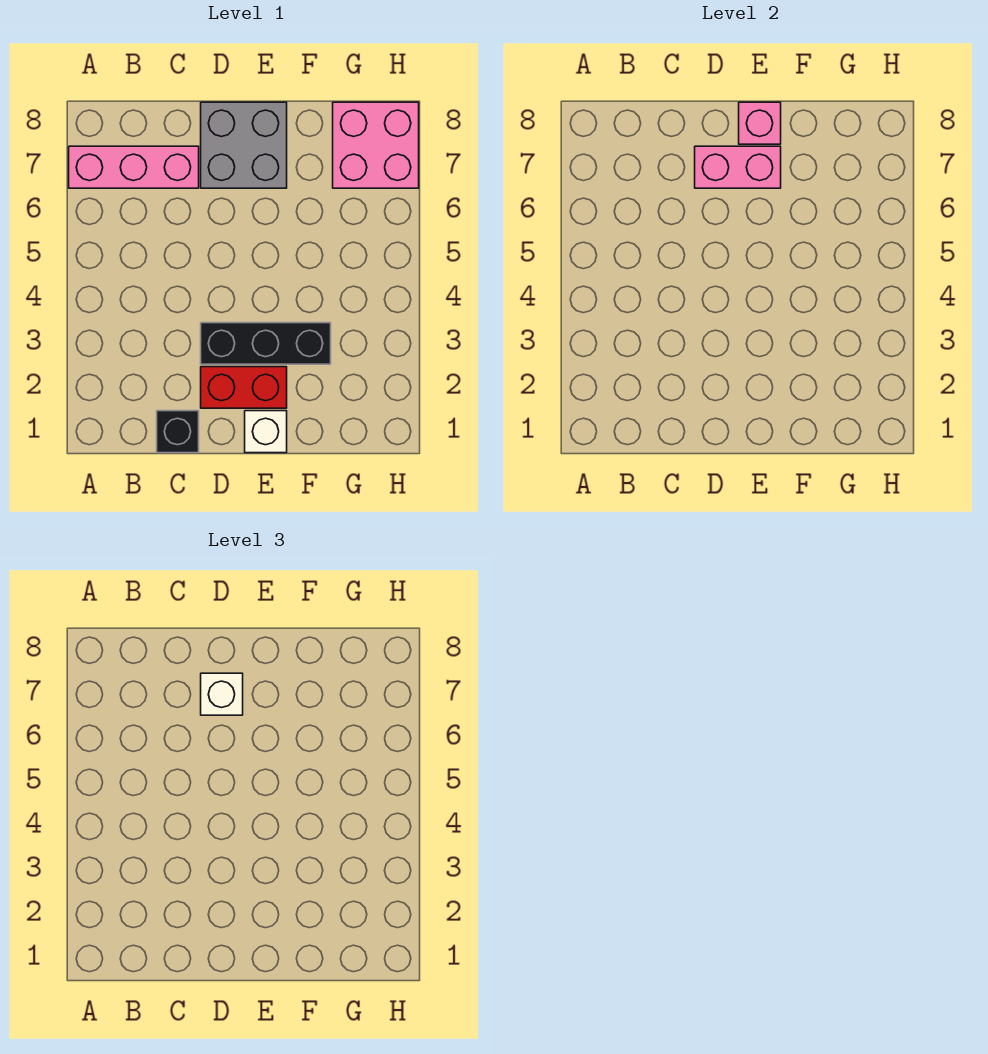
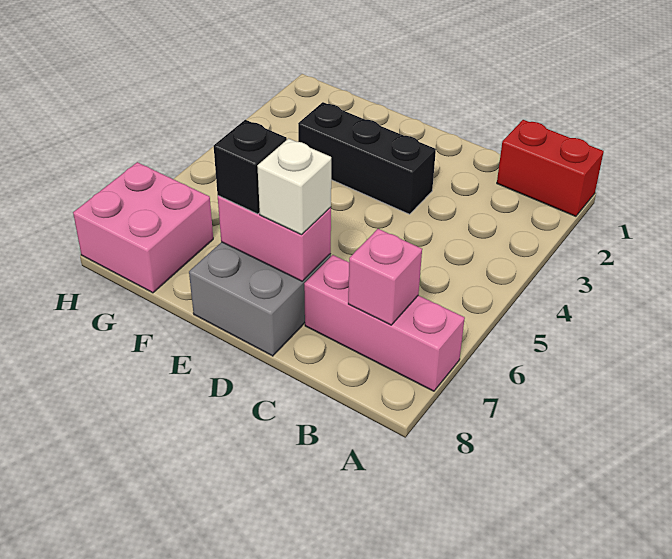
black 1x1 brick [157,411,199,453] -> black 1x1 brick moved to [214,120,287,214]
red 1x2 brick [201,367,287,408] -> red 1x2 brick moved to [497,120,604,216]
white 1x1 brick [245,411,287,453] -> none
pink 1x1 brick [739,102,781,144] -> pink 1x1 brick moved to [348,229,422,325]

